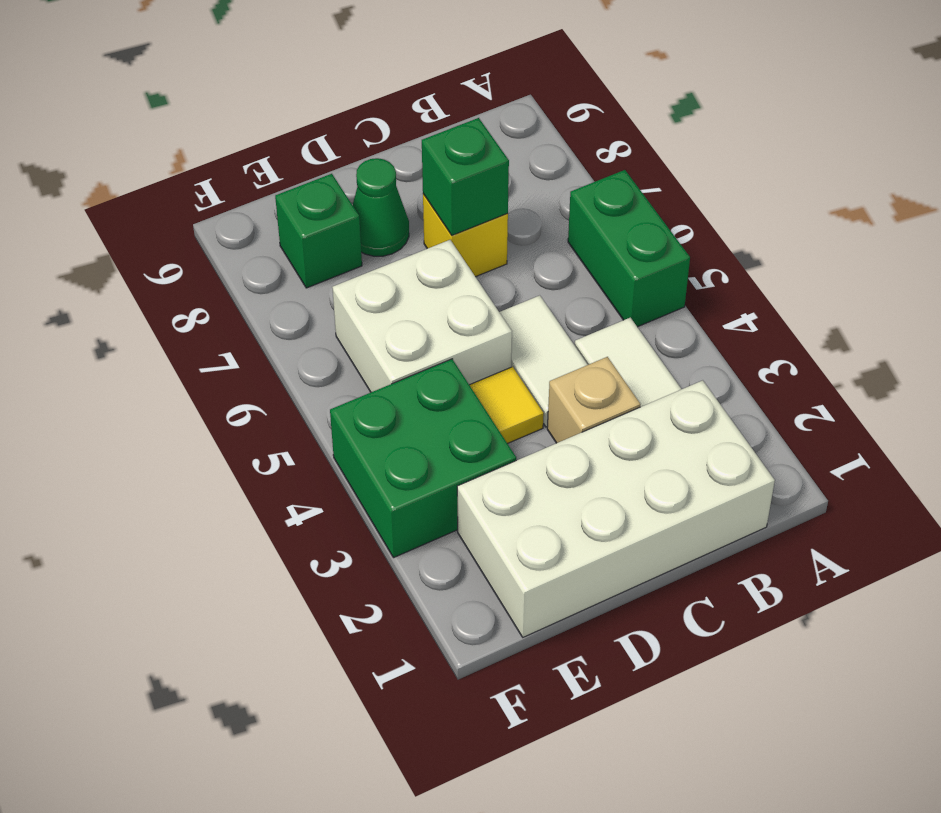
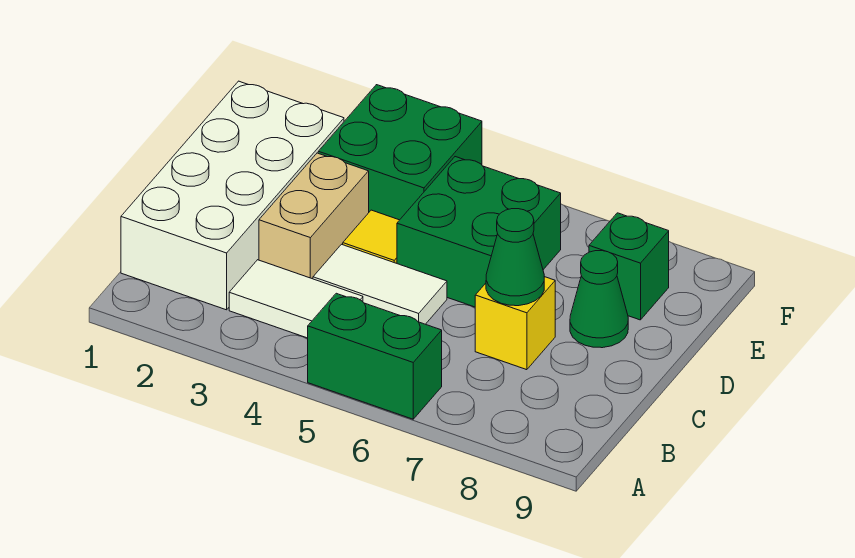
tan 1x1 brick [547,357,640,443] -> tan 1x2 brick [259,153,369,279]
green 1x1 brick [422,118,509,235] -> green 1x1 cone [486,209,544,306]
white 2x2 brick [332,240,512,392] -> green 2x2 brick [397,157,561,307]

